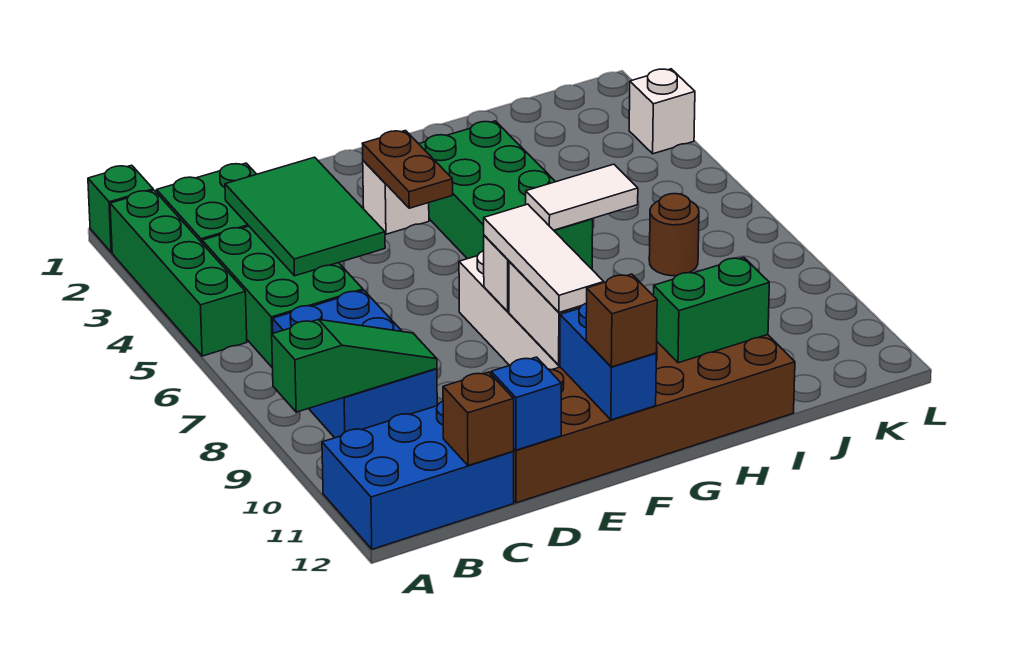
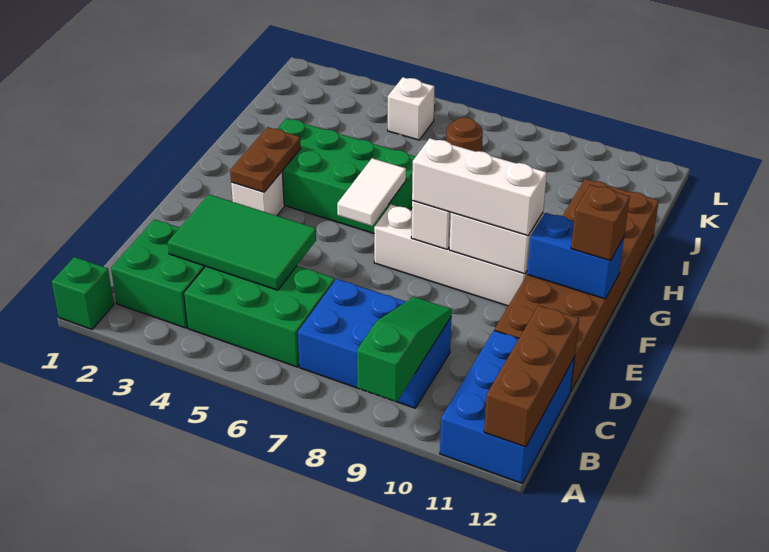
green 1x4 brick [110,190,247,356] -> none
brown 1x1 brick [443,372,514,466] -> brown 1x3 brick [484,305,579,447]
blue 1x1 brick [491,357,562,450] -> none
brown 1x2 plate [362,131,453,208] -> brown 1x2 plate turned to [230,127,301,192]
white 1x3 tile [484,204,604,312] -> white 1x3 brick [412,138,547,236]
white 1x2 tile [526,164,638,230] -> white 1x2 tile moved to [337,158,406,226]
green 1x2 brick [654,257,769,363] -> none
white 1x1 brick [629,69,695,154] -> white 1x1 brick moved to [388,77,435,140]

